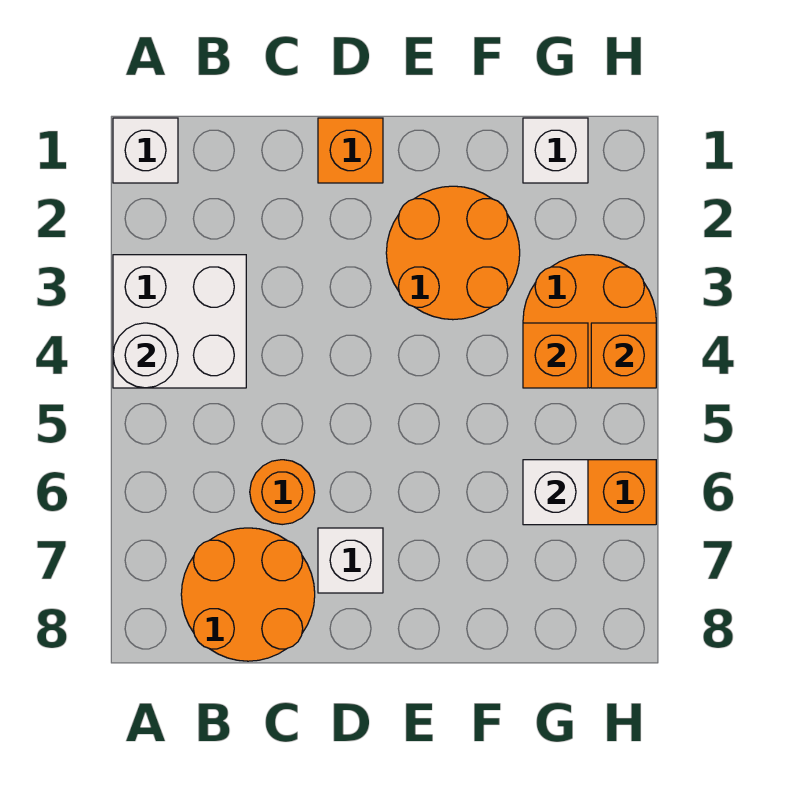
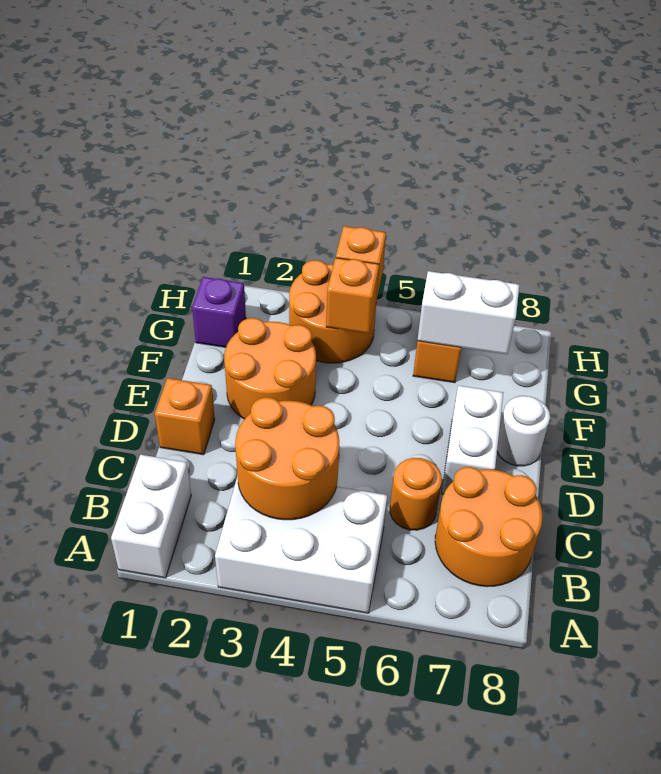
white 1x1 brick [113,118,178,183] -> white 1x2 brick [111,455,191,578]
white 2x2 brick [113,255,246,388] -> white 2x3 brick [215,476,387,613]
white 1x1 round brick [113,323,178,388] -> white 1x1 round brick moved to [497,396,550,466]
none -> orange 2x2 round brick [235,397,339,520]
white 1x1 brick [318,528,383,593] -> white 1x2 brick [442,385,503,494]
white 1x1 brick [523,118,588,183] -> purple 1x1 brick [192,277,246,347]
white 1x1 brick [523,460,588,525] -> white 1x2 brick [417,271,519,354]

